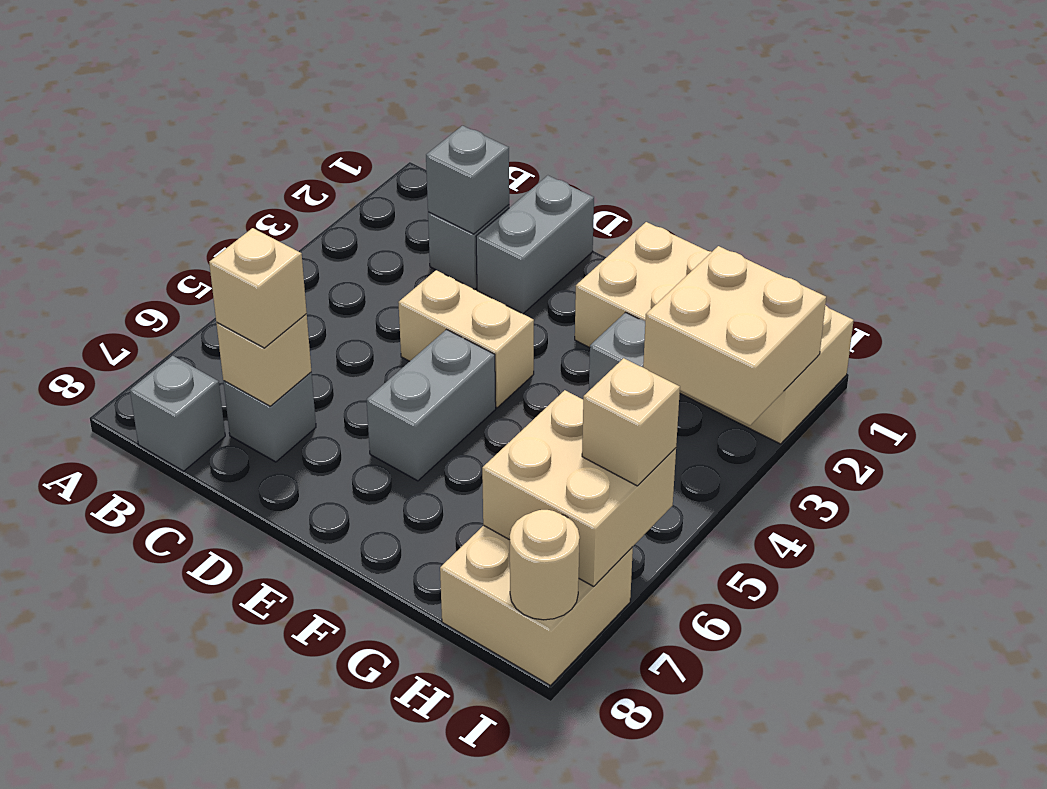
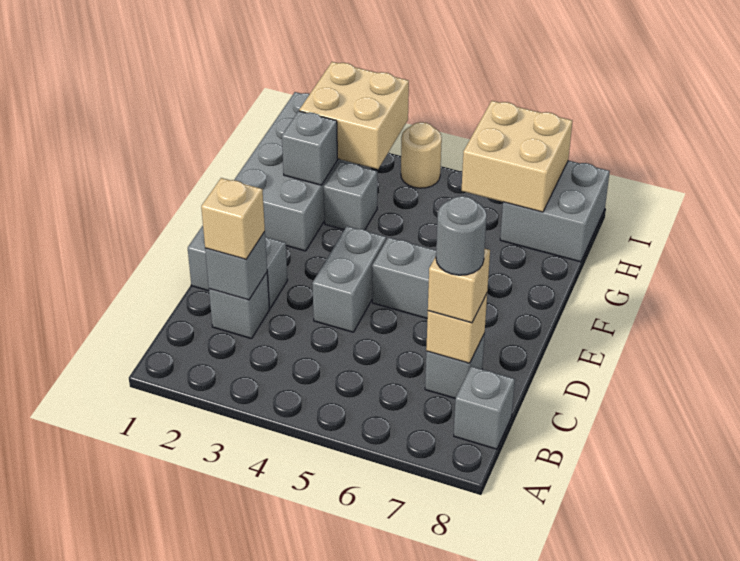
none -> grey 1x1 round brick [436,196,487,275]
tan 1x2 brick [398,270,534,407] -> grey 1x2 brick [312,226,386,332]
tan 2x4 brick [575,222,854,444] -> grey 2x4 brick [234,92,359,251]
none -> grey 1x1 brick [282,111,337,185]
tan 2x2 brick [440,526,633,686] -> grey 2x2 brick [500,160,610,262]
tan 1x1 brick [582,358,680,486] -> tan 1x1 brick moved to [201,178,265,259]
tan 1x1 round brick [510,510,580,620] -> tan 1x1 round brick moved to [401,122,442,188]

